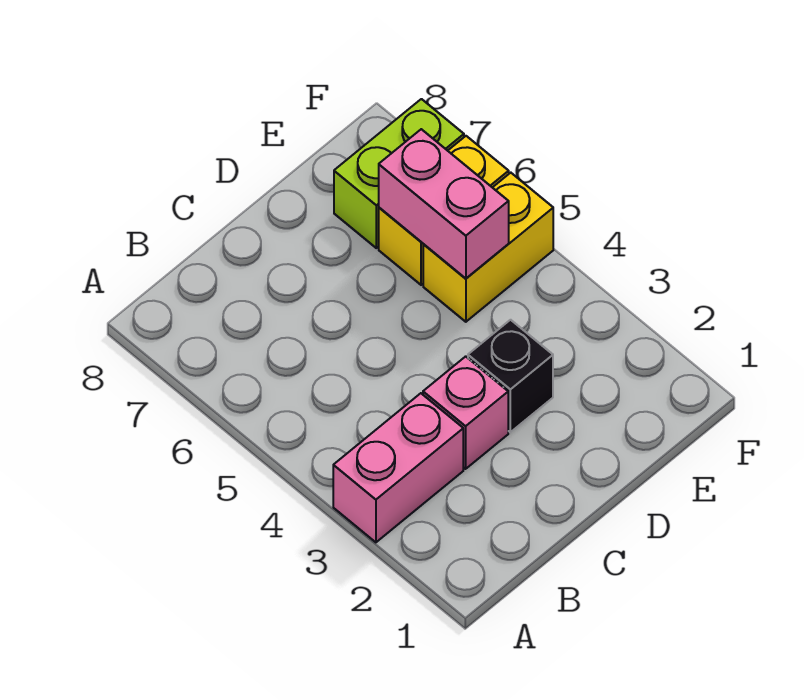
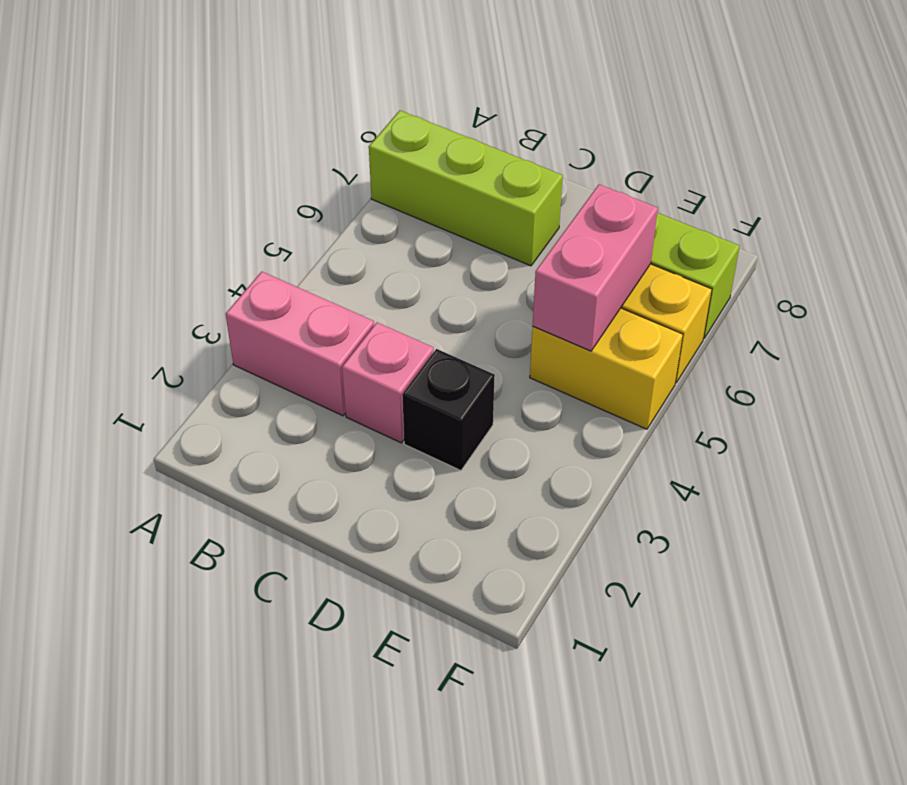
none -> lime 1x3 brick [369,110,563,266]

